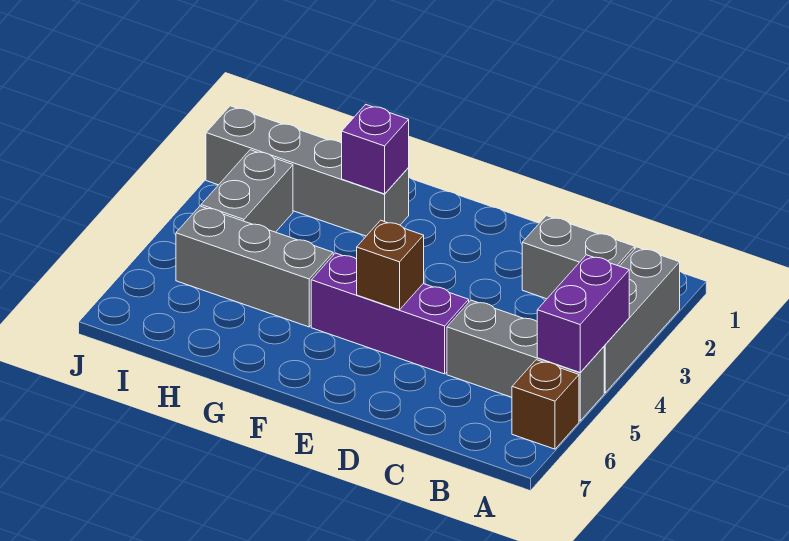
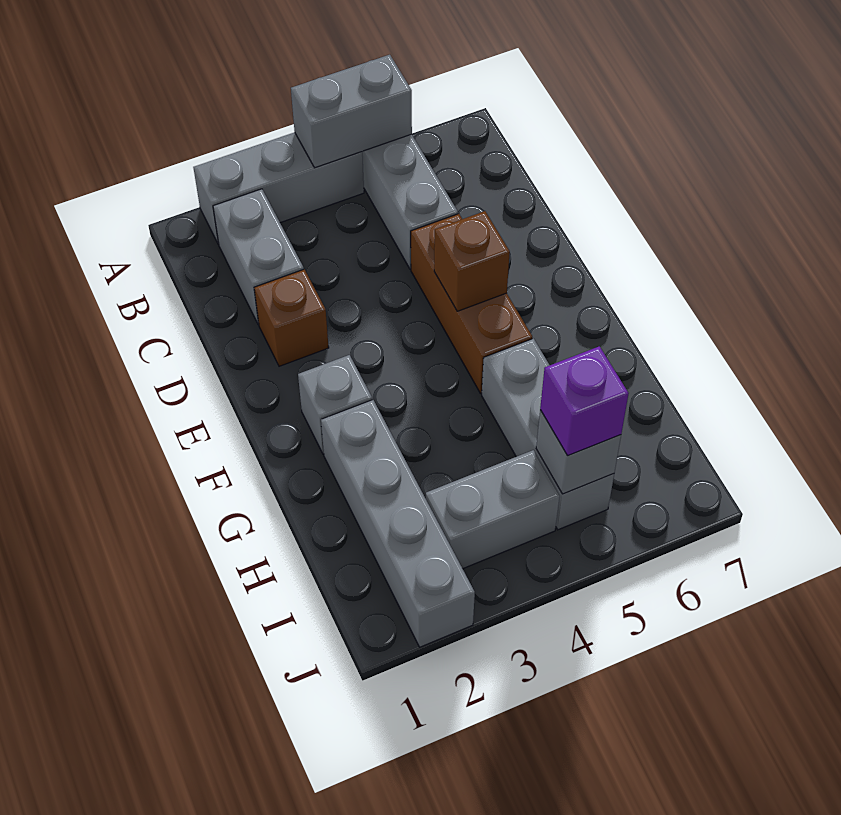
purple 1x2 brick [537,255,629,372] -> grey 1x2 brick [291,55,412,168]
brown 1x1 brick [512,360,579,449] -> brown 1x1 brick moved to [254,269,329,366]
purple 1x3 brick [311,253,469,374] -> brown 1x3 brick [411,214,532,393]
none -> grey 1x1 brick [298,355,372,454]
purple 1x1 brick [342,104,409,194] -> purple 1x1 brick moved to [540,346,629,456]
none -> grey 1x1 brick [536,410,621,494]

